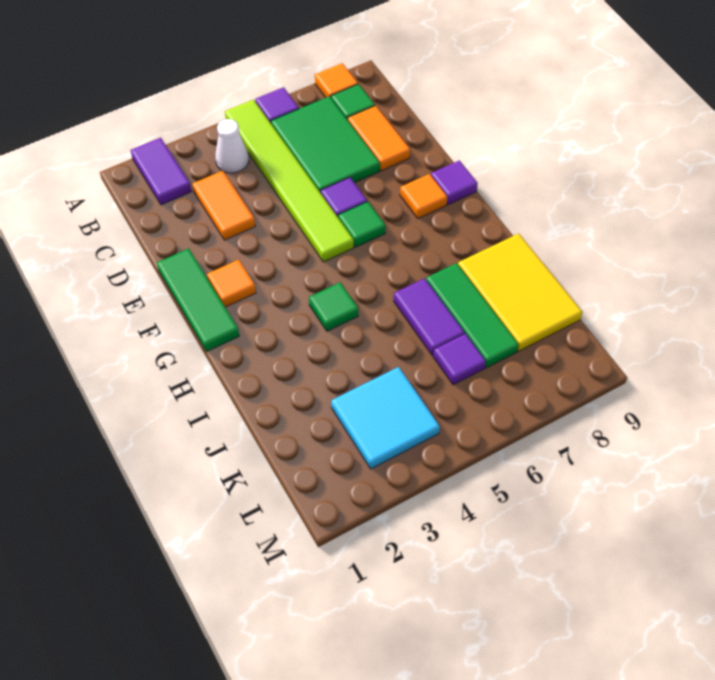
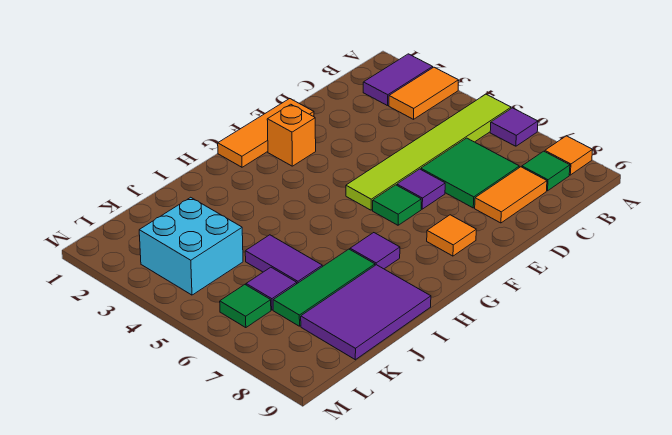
white 1x1 cone [215,119,249,173] -> none
green 2x3 tile [271,96,380,193] -> green 2x2 tile [421,138,519,208]
orange 1x2 tile [192,171,255,240] -> orange 1x2 tile moved to [389,67,459,119]
green 1x3 tile [157,249,239,352] -> orange 1x3 tile [218,99,314,167]
orange 1x1 tile [207,260,256,307] -> orange 1x1 brick [267,104,316,166]
purple 1x1 tile [431,160,478,205] -> purple 1x1 tile moved to [350,233,400,269]
green 1x1 tile [309,282,358,331] -> green 1x1 tile moved to [220,285,271,328]
purple 1x2 tile [394,278,465,355] -> purple 1x2 tile turned to [245,235,322,283]
yellow 2x3 tile [458,234,583,351] -> purple 2x3 tile [301,265,431,360]
cyan 2x2 tile [331,367,440,469] -> cyan 2x2 brick [139,197,243,295]

